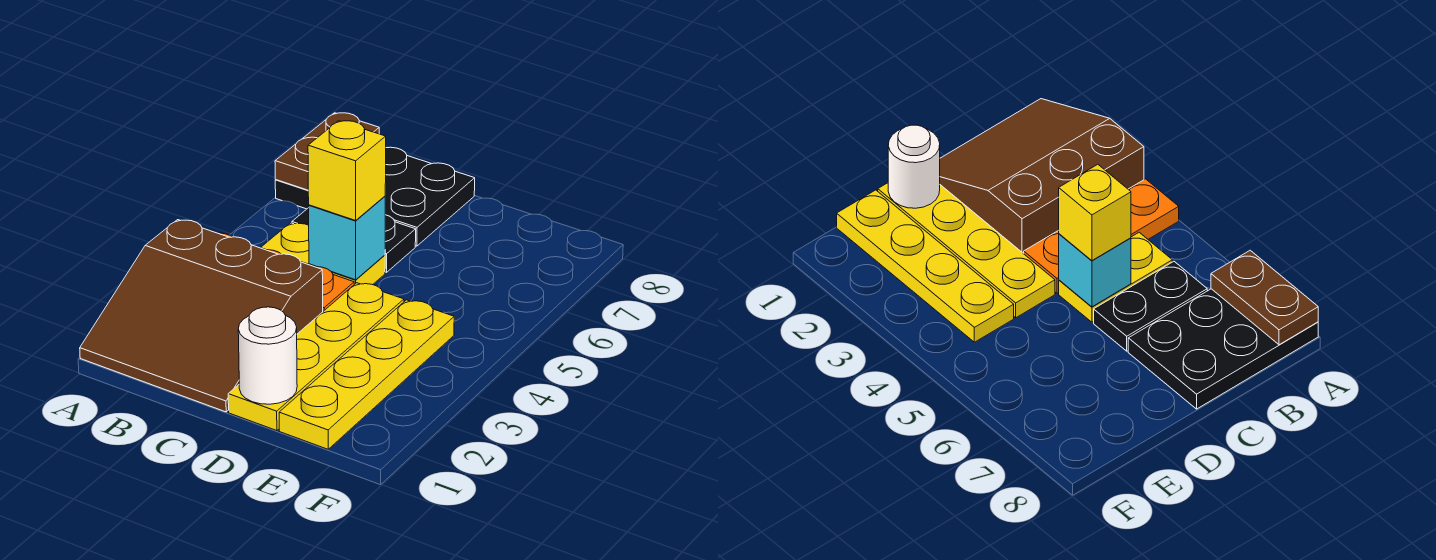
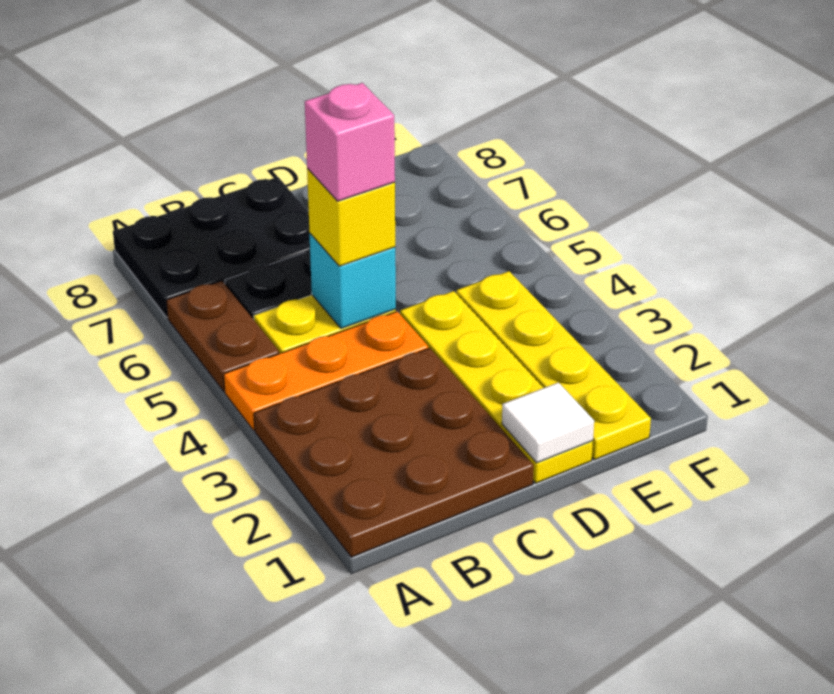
brown 3x3 slope [80,220,323,412] -> brown 3x3 plate [254,348,534,557]
brown 1x2 plate [275,113,379,190] -> brown 1x2 plate moved to [166,281,279,391]
none -> pink 1x1 brick [305,83,395,201]
white 1x1 round brick [238,307,297,404] -> white 1x1 tile [502,382,594,463]

